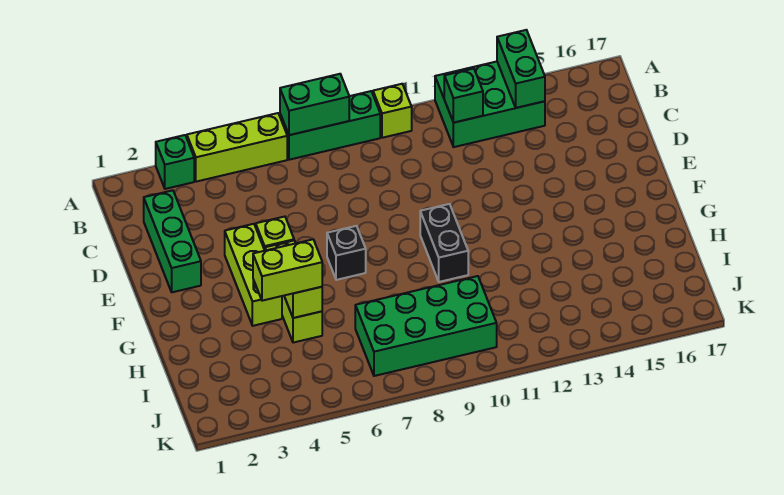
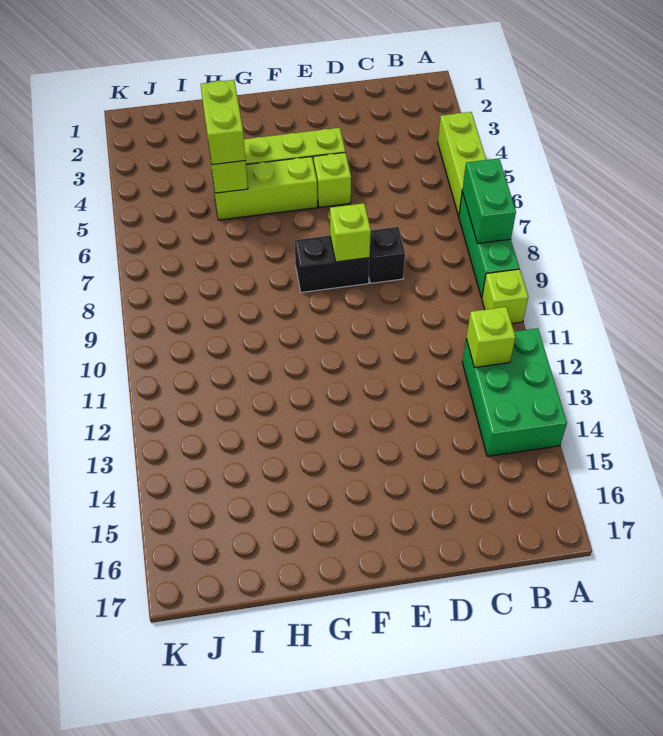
green 1x1 brick [156,135,194,189] -> none
green 1x2 brick [497,30,545,108] -> none
green 1x1 brick [444,69,483,123] -> lime 1x1 brick [466,307,516,367]
green 1x3 brick [144,190,201,292] -> none
none -> lime 1x1 brick [330,203,371,262]
black 1x1 brick [327,226,366,280] -> black 1x1 brick moved to [369,227,405,283]
black 1x2 brick [420,204,468,282] -> black 1x2 brick moved to [295,236,370,292]
green 2x4 brick [355,276,497,376] -> none

